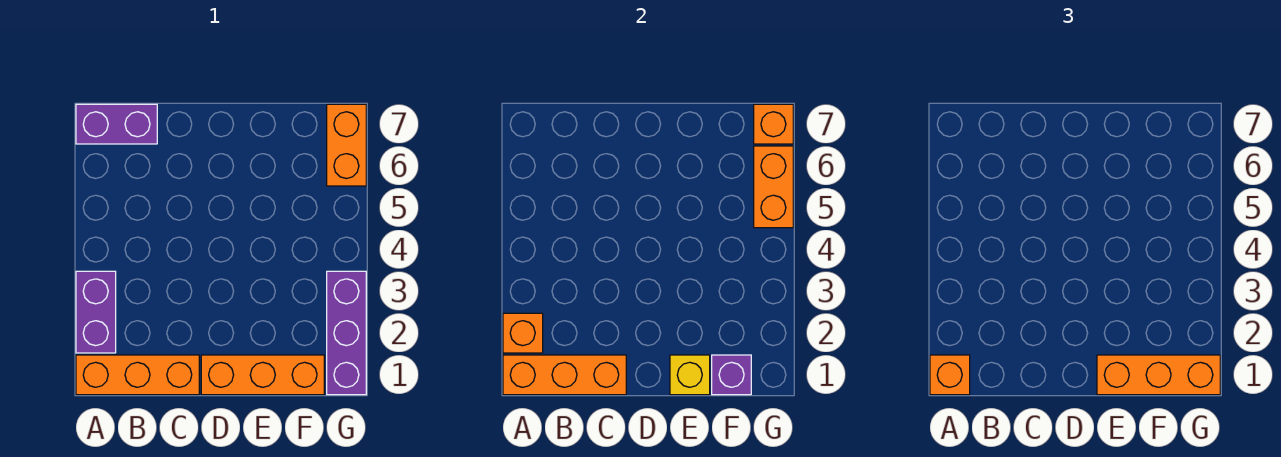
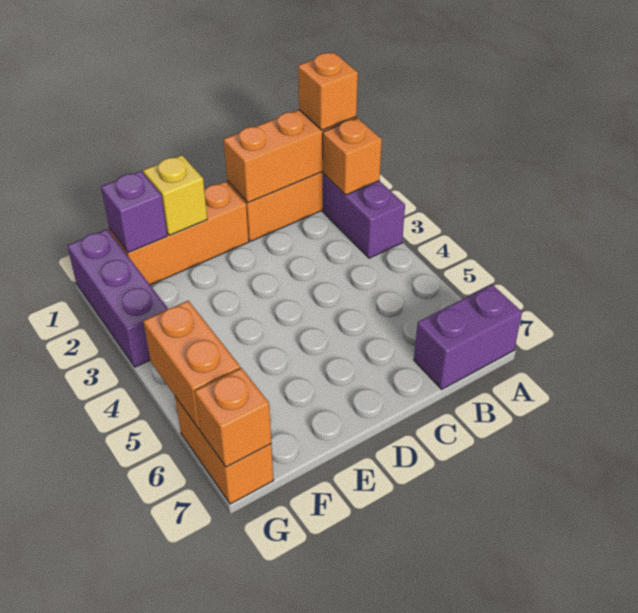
orange 1x3 brick [1097,355,1220,395] -> none

